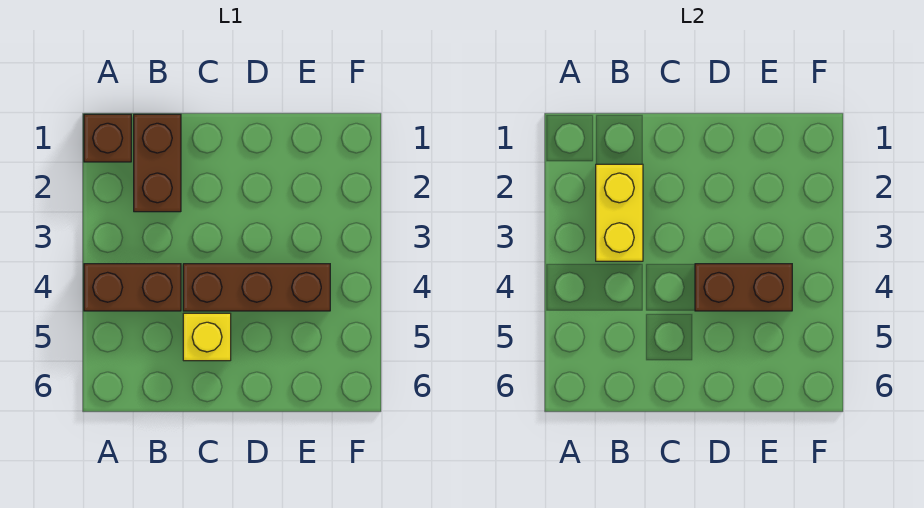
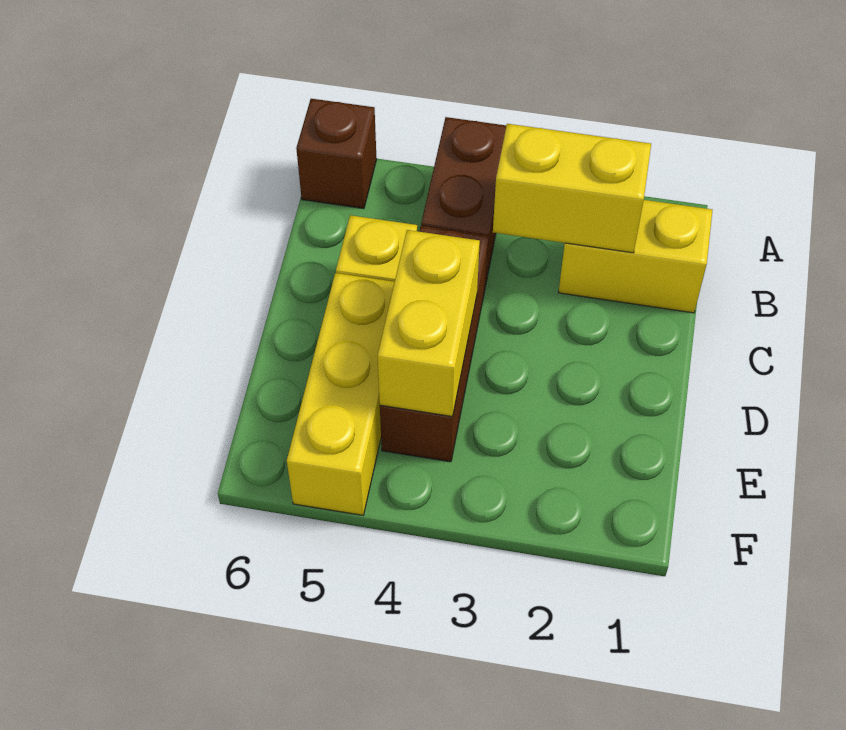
brown 1x1 brick [84,114,131,162] -> brown 1x1 brick moved to [296,99,377,209]
brown 1x2 brick [134,114,181,212] -> yellow 1x2 brick [558,200,712,313]
brown 1x2 brick [695,264,792,311] -> yellow 1x2 brick [378,230,480,417]
none -> yellow 1x3 brick [287,273,394,515]

